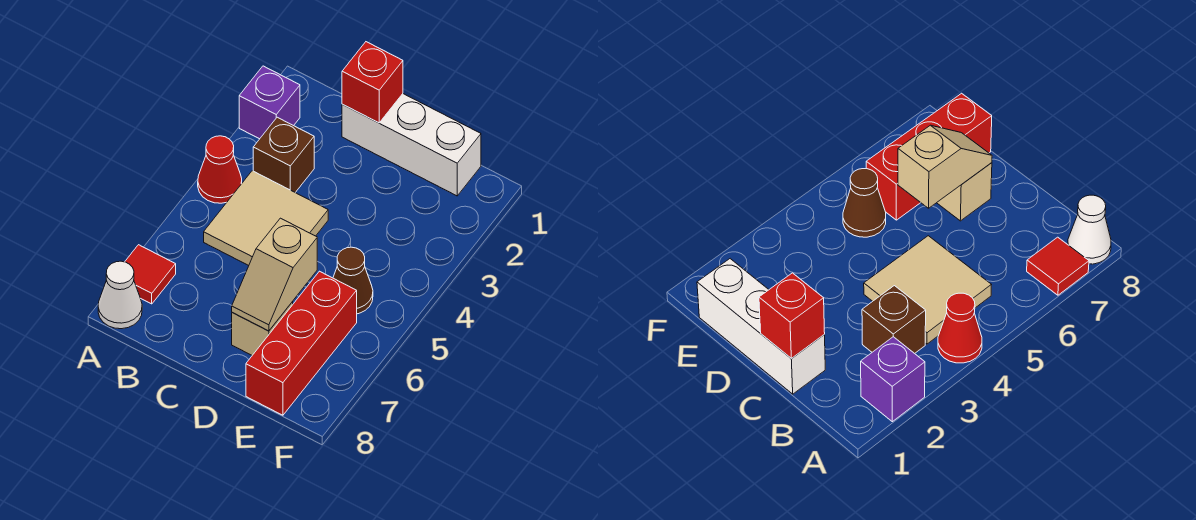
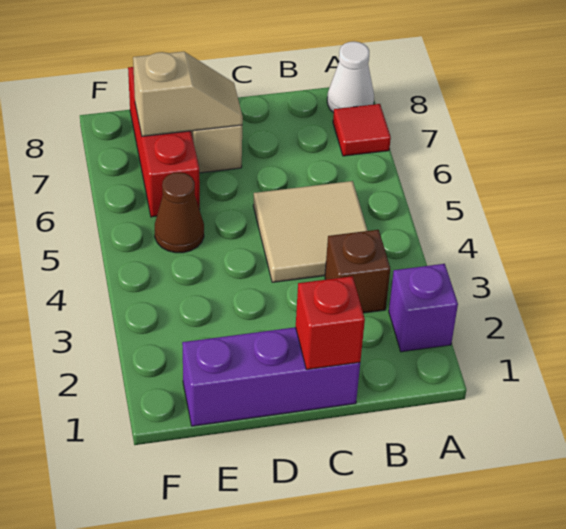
red 1x1 cone [198,136,242,203] -> none
white 1x3 brick [342,94,481,196] -> purple 1x3 brick [182,327,360,426]
tan 1x2 slope [232,218,317,331] -> tan 1x2 slope turned to [133,51,243,136]

